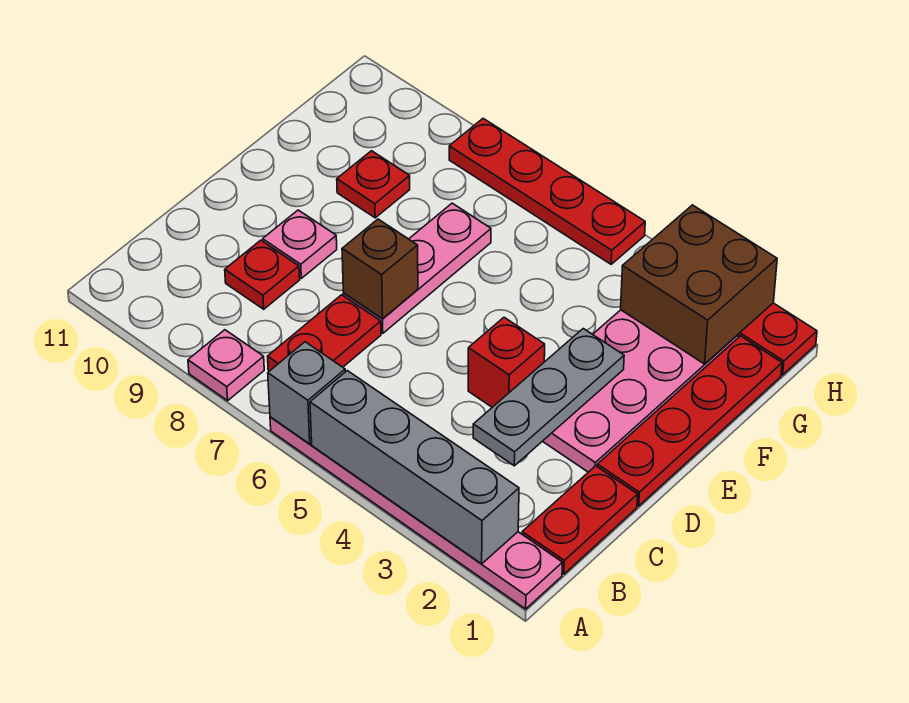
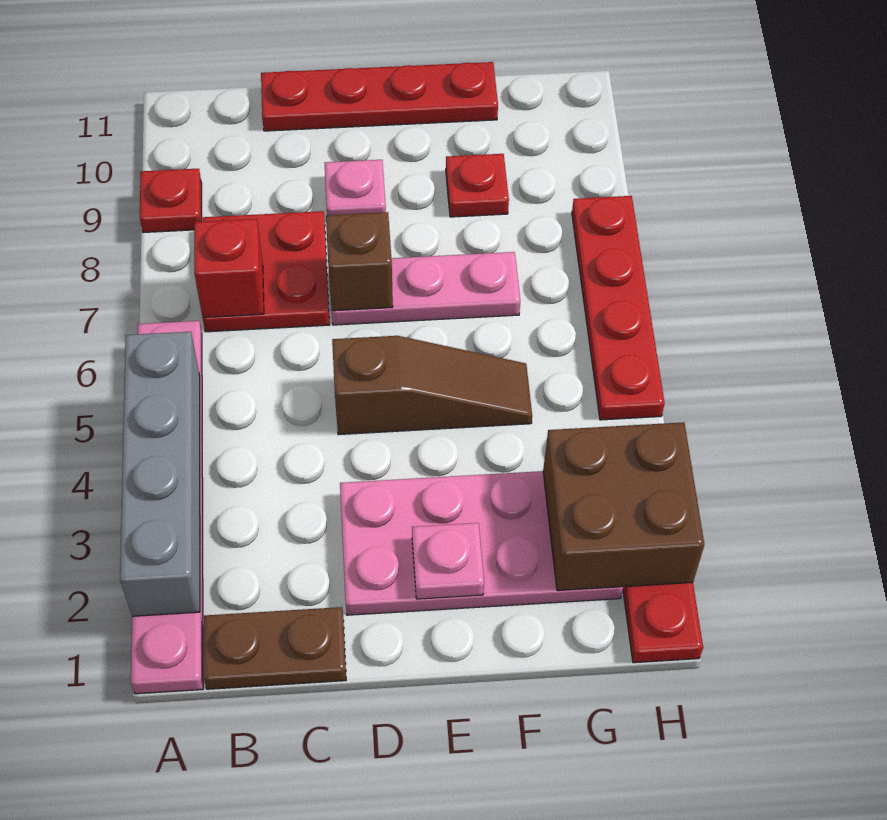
grey 1x1 brick [268,342,345,444] -> none
pink 1x1 plate [188,330,264,401] -> pink 1x1 plate moved to [412,523,484,599]
red 1x2 plate [522,466,638,574] -> brown 1x2 plate [204,607,346,689]
red 1x2 plate [268,295,381,371] -> red 2x2 plate [202,211,330,332]
grey 1x3 plate [473,329,624,466] -> none
red 1x1 plate [225,240,300,309] -> red 1x1 plate moved to [140,169,202,232]
red 1x4 plate [597,336,782,506] -> red 1x4 plate moved to [261,62,498,131]
red 1x1 brick [468,317,545,407] -> red 1x1 brick moved to [194,219,264,318]
none -> brown 1x3 slope [332,336,532,435]

